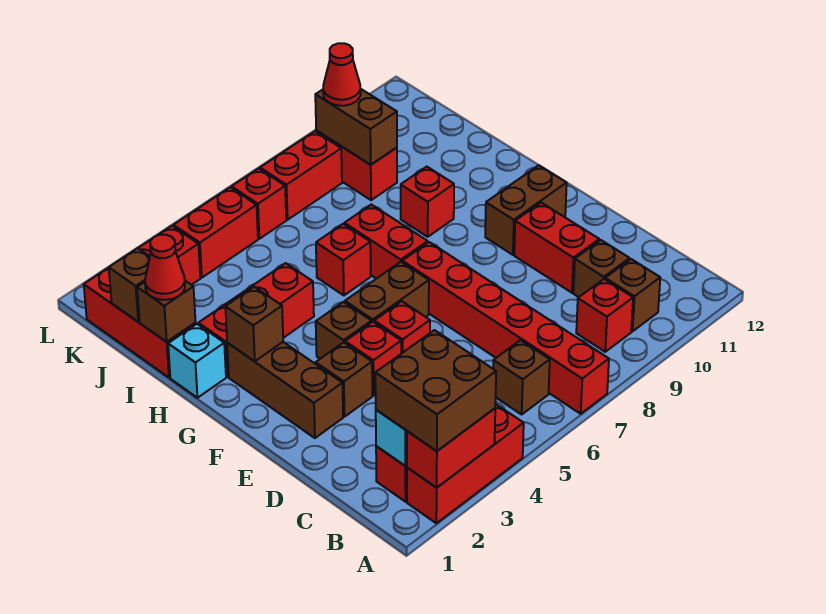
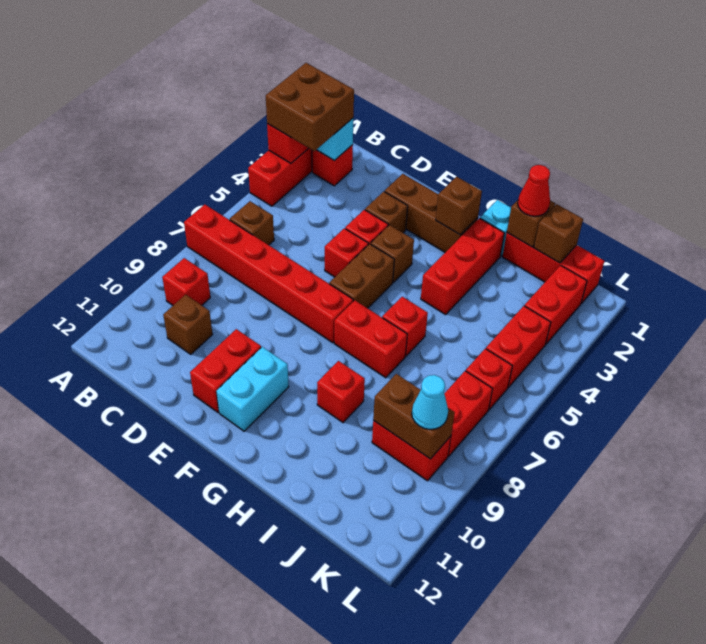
brown 1x1 brick [605,259,660,332] -> none
red 1x2 brick [514,203,599,293] -> red 1x2 brick turned to [190,329,261,412]
brown 1x2 brick [485,165,567,255] -> cyan 1x2 brick [216,347,289,431]
red 1x1 cone [323,43,361,106] -> cyan 1x1 cone [412,375,448,429]

